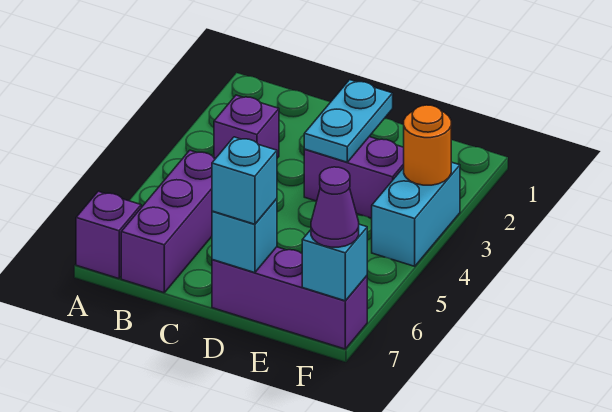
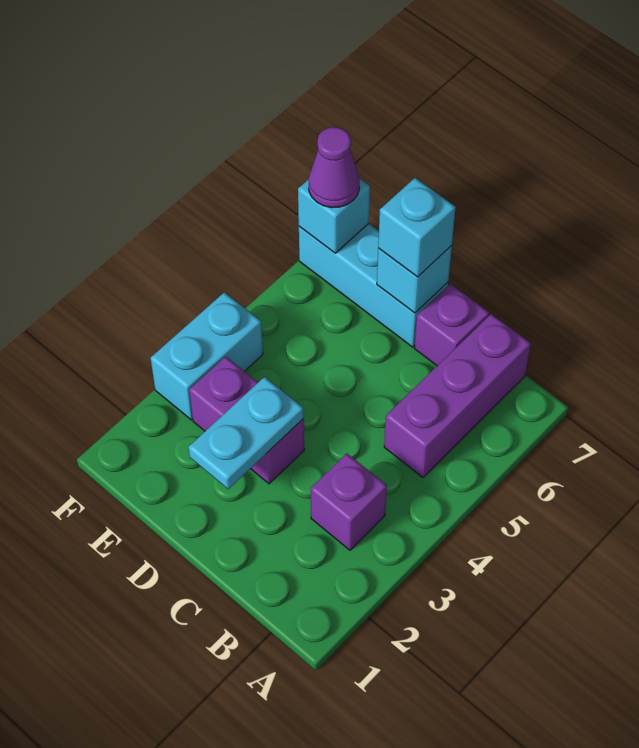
purple 1x1 brick [76,191,141,279] -> purple 1x1 brick moved to [414,284,489,366]
purple 1x3 brick [212,247,367,349] -> cyan 1x3 brick [299,224,448,347]
orange 1x1 round brick [404,105,451,185] -> none

